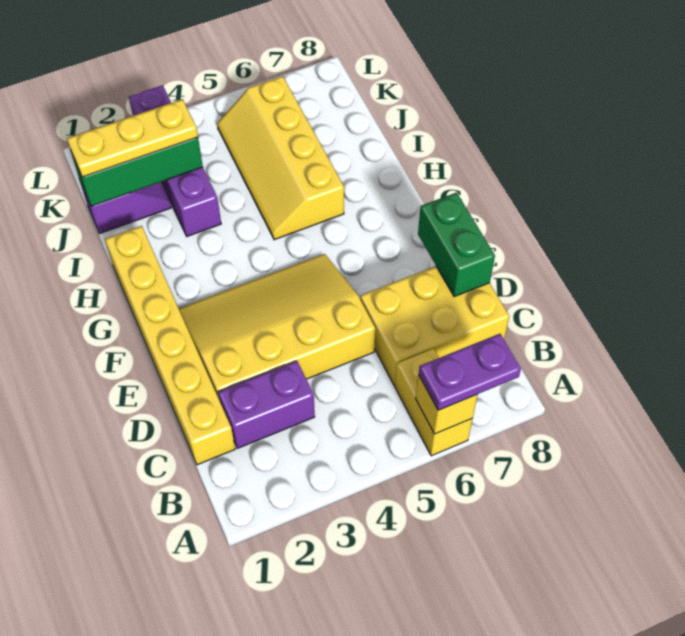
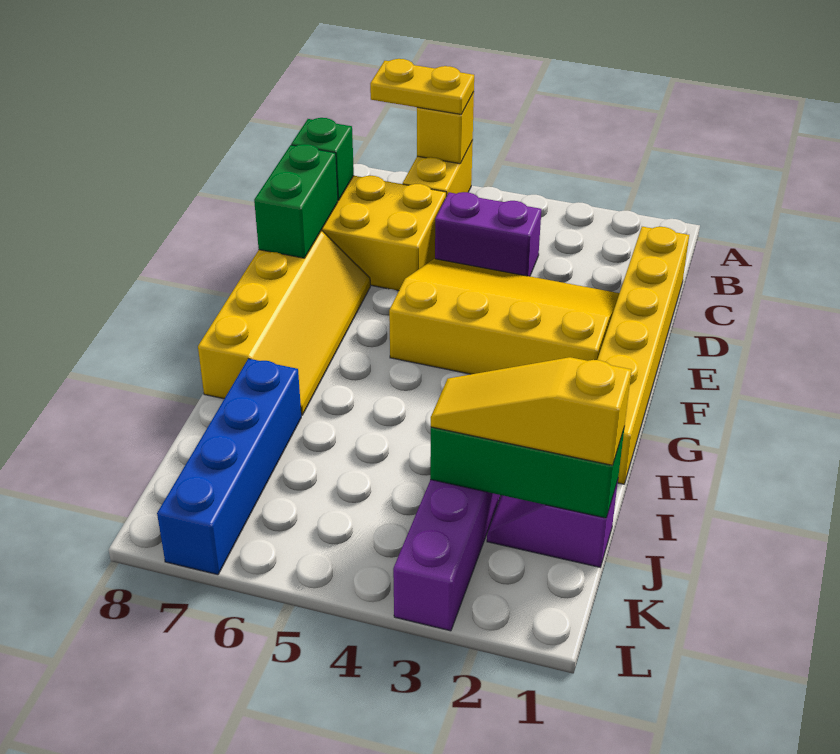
purple 1x2 plate [419,334,521,410] -> yellow 1x2 plate [370,59,474,114]
purple 1x2 brick [218,361,315,448] -> purple 1x2 brick moved to [435,192,541,276]
none -> green 1x1 brick [291,118,354,201]
yellow 3x4 slope [179,254,375,398] -> yellow 3x4 slope turned to [389,259,619,374]
yellow 2x4 slope [217,76,344,240] -> yellow 2x4 slope moved to [198,231,370,415]
none -> blue 1x4 brick [157,359,301,575]
yellow 1x3 plate [67,99,198,177] -> yellow 1x3 slope [431,357,631,465]

